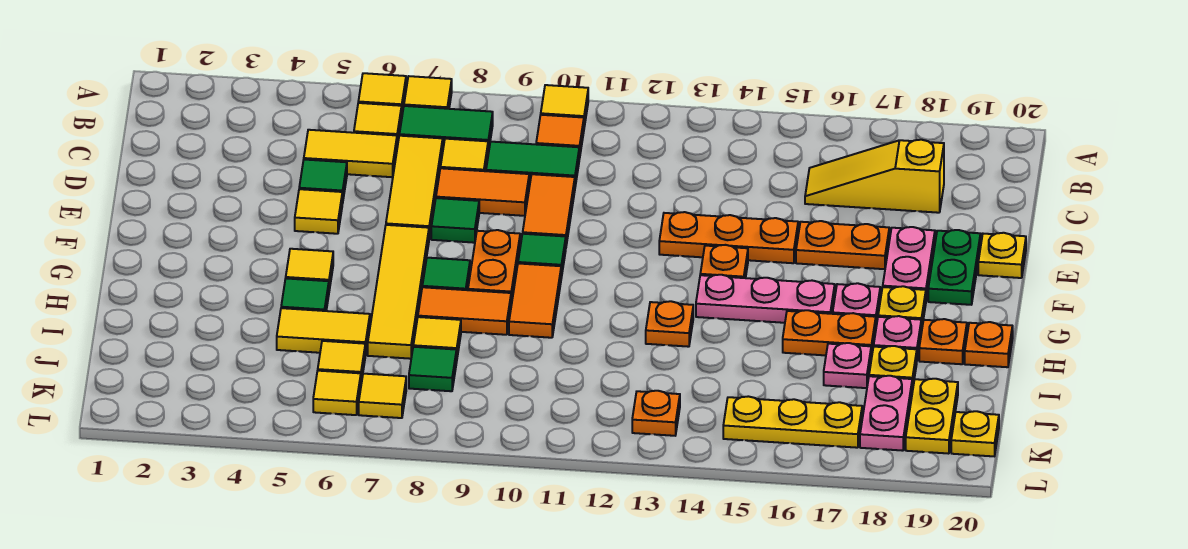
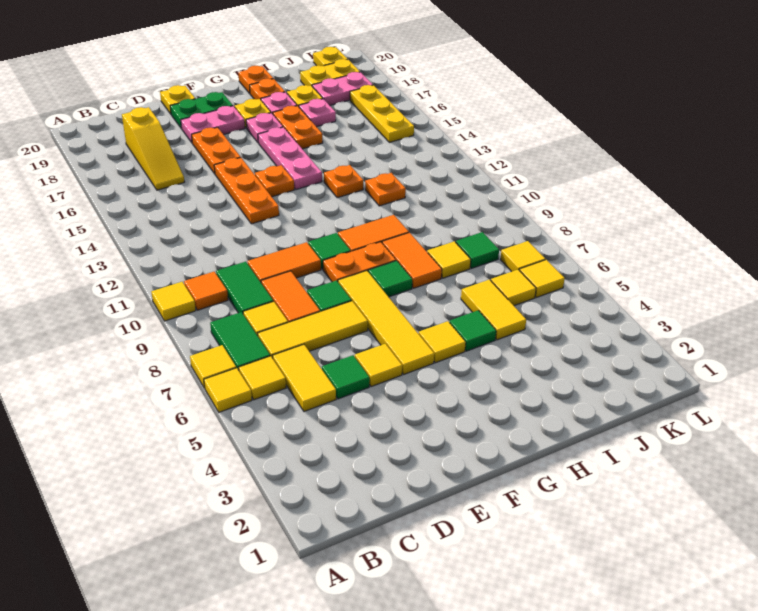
yellow 1x4 tile [368,225,429,359] -> yellow 1x4 tile turned to [338,271,434,375]
orange 1x1 plate [632,391,680,436] -> orange 1x1 plate moved to [365,173,406,206]

